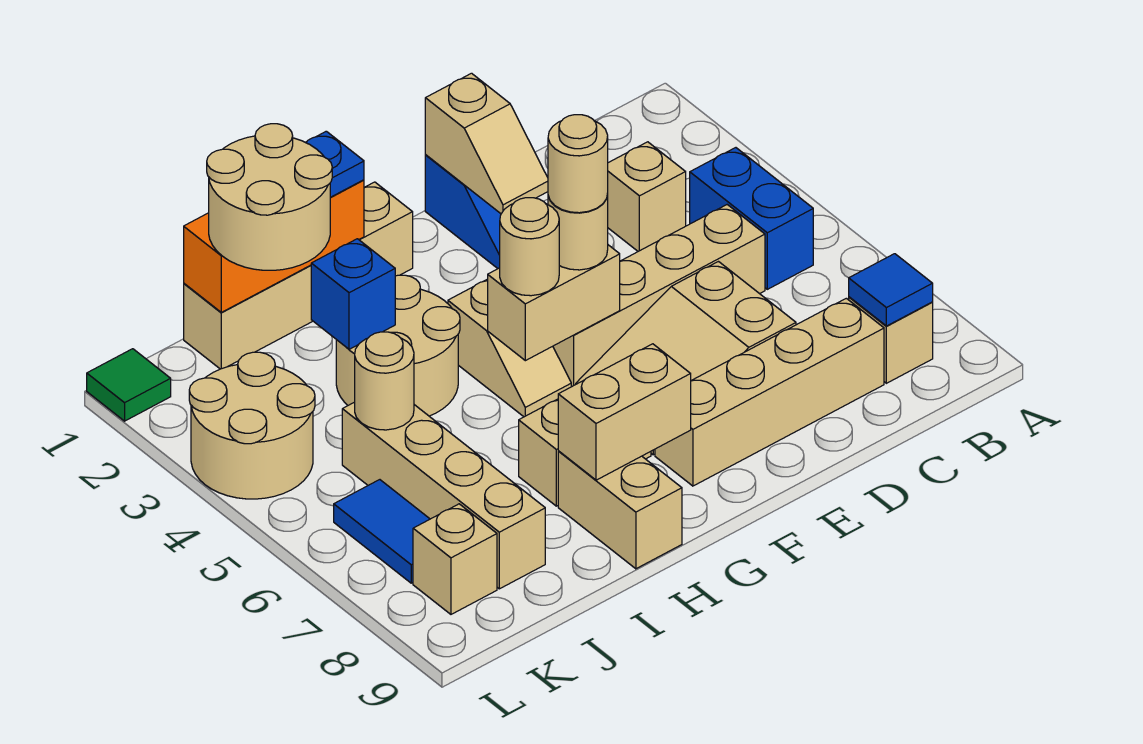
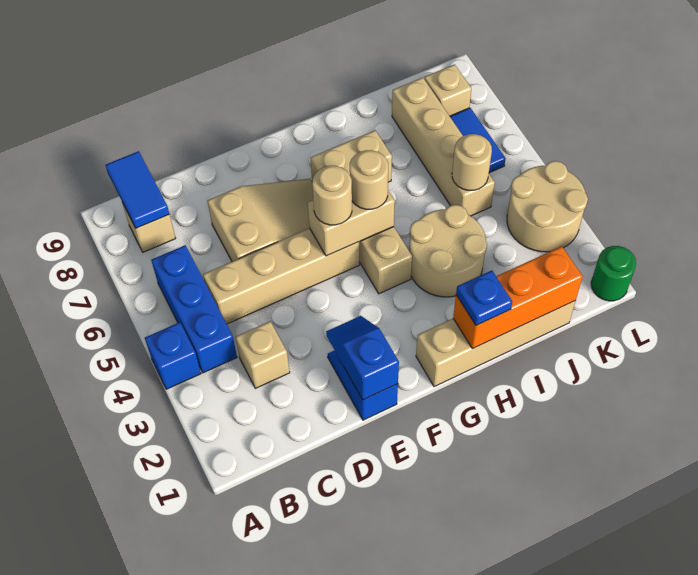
blue 1x2 brick [690,148,813,289] -> blue 1x3 brick [151,245,237,373]
blue 1x1 tile [849,254,933,326] -> blue 1x2 tile [105,151,169,228]
tan 1x4 brick [655,298,884,486] -> none
tan 1x2 slope [425,73,548,214] -> blue 1x2 slope [326,316,399,400]
tan 1x1 round brick [548,115,608,213] -> none
tan 1x2 brick [558,344,691,480] -> none
tan 1x2 brick [558,451,682,569] -> none
tan 2x2 round brick [207,124,332,270] -> none
blue 1x1 brick [311,239,395,349] -> blue 1x1 brick moved to [145,322,201,389]
green 1x1 tile [87,349,171,421] -> green 1x1 round brick [591,246,636,301]

